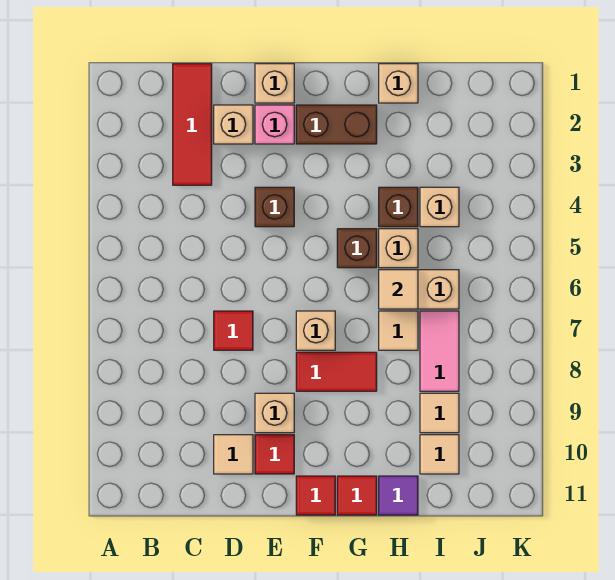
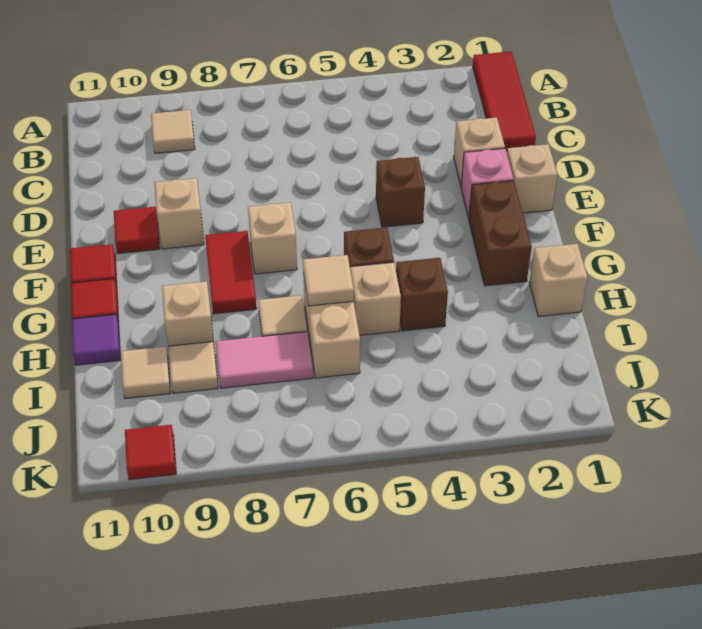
red 1x3 tile [173,64,212,185] -> red 1x3 tile turned to [473,52,536,151]
red 1x1 tile [214,311,253,350] -> red 1x1 tile moved to [125,425,176,480]
tan 1x1 tile [214,435,253,474] -> tan 1x1 tile moved to [151,110,195,153]
tan 1x1 brick [420,187,459,227] -> tan 1x1 brick moved to [162,281,214,346]

